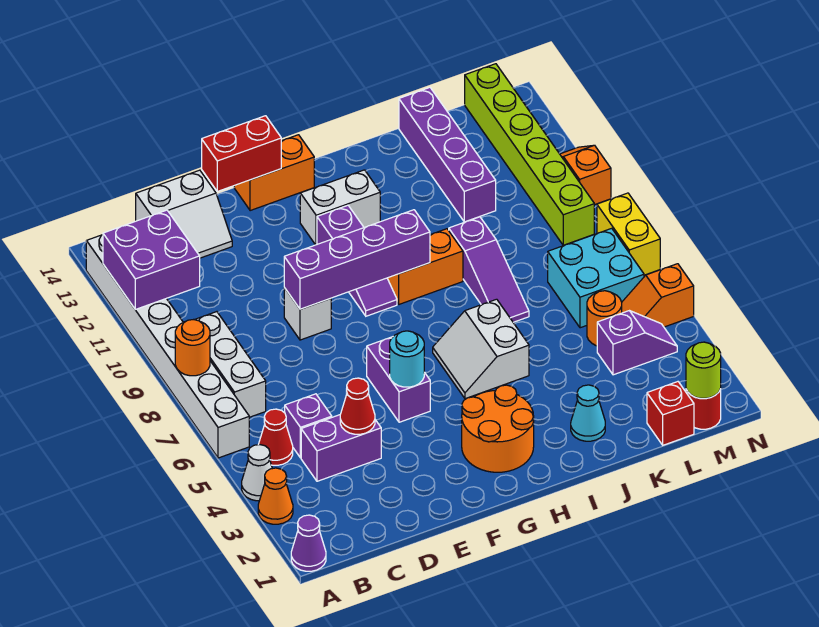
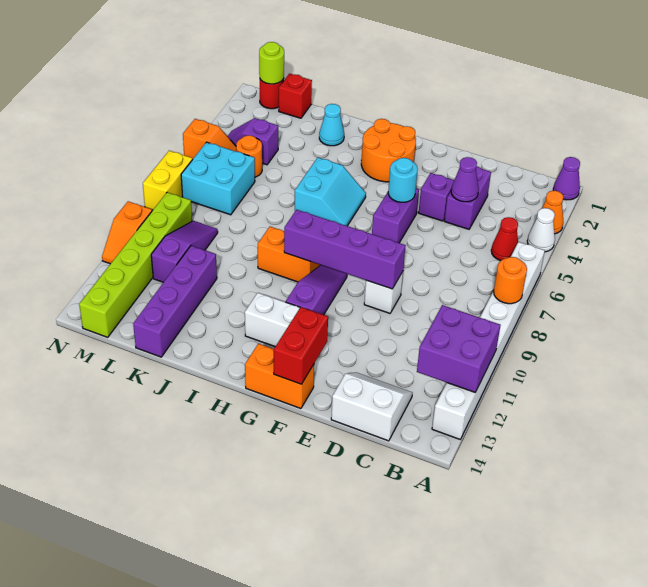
white 1x3 brick [195,312,266,417] -> none
purple 1x2 brick [301,415,381,481] -> purple 1x2 brick turned to [444,166,491,229]
purple 1x1 brick [285,394,332,458] -> purple 1x1 brick moved to [419,173,454,221]
red 1x1 cone [340,378,375,434] -> purple 1x1 cone [451,157,479,202]
red 1x2 brick [202,116,281,191] -> red 1x2 brick turned to [274,307,328,384]
white 2x2 slope [433,299,529,399] -> cyan 2x2 slope [295,157,366,226]
purple 1x3 slope [449,217,529,322] -> purple 1x3 slope moved to [151,221,218,282]

